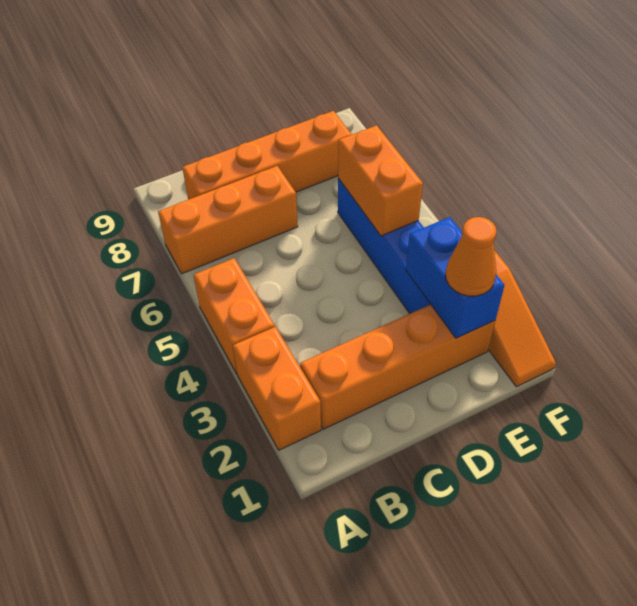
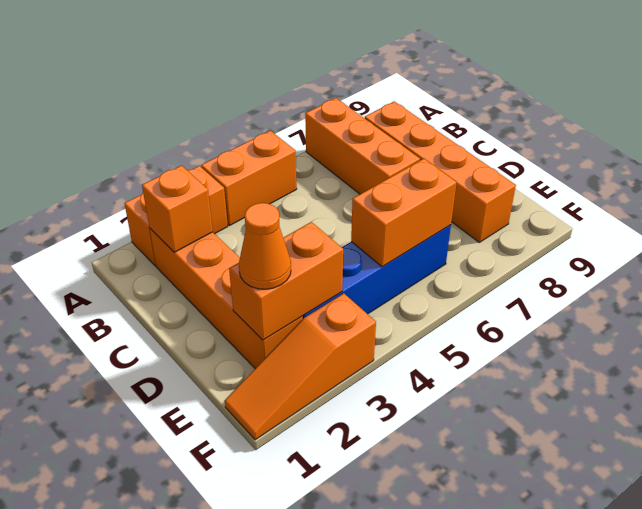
none -> orange 1x1 brick [142,166,213,252]
blue 1x2 brick [406,217,504,338] -> orange 1x2 brick [229,222,343,340]

